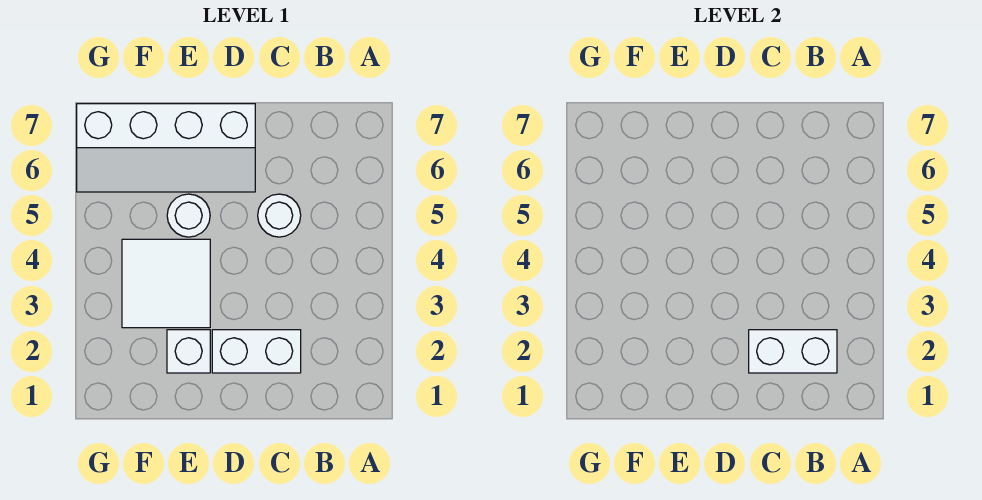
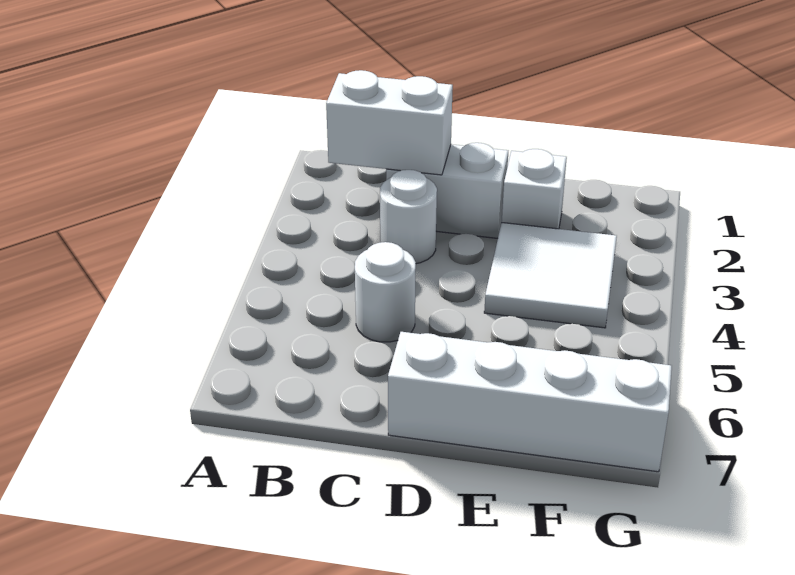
white 1x1 round brick [167,194,210,237] -> white 1x1 round brick moved to [380,170,437,264]

